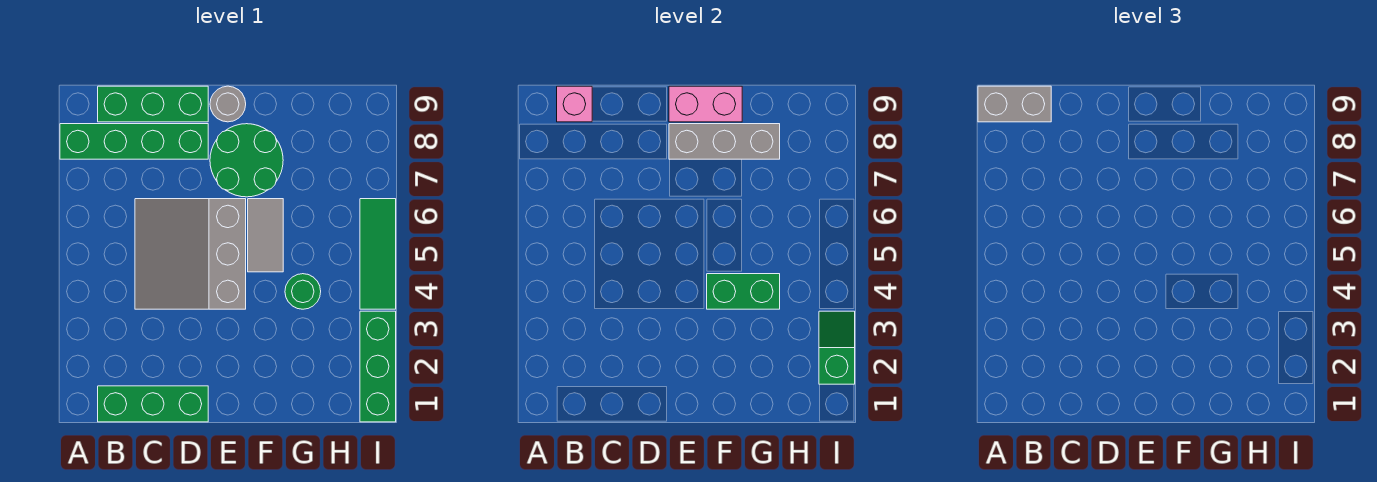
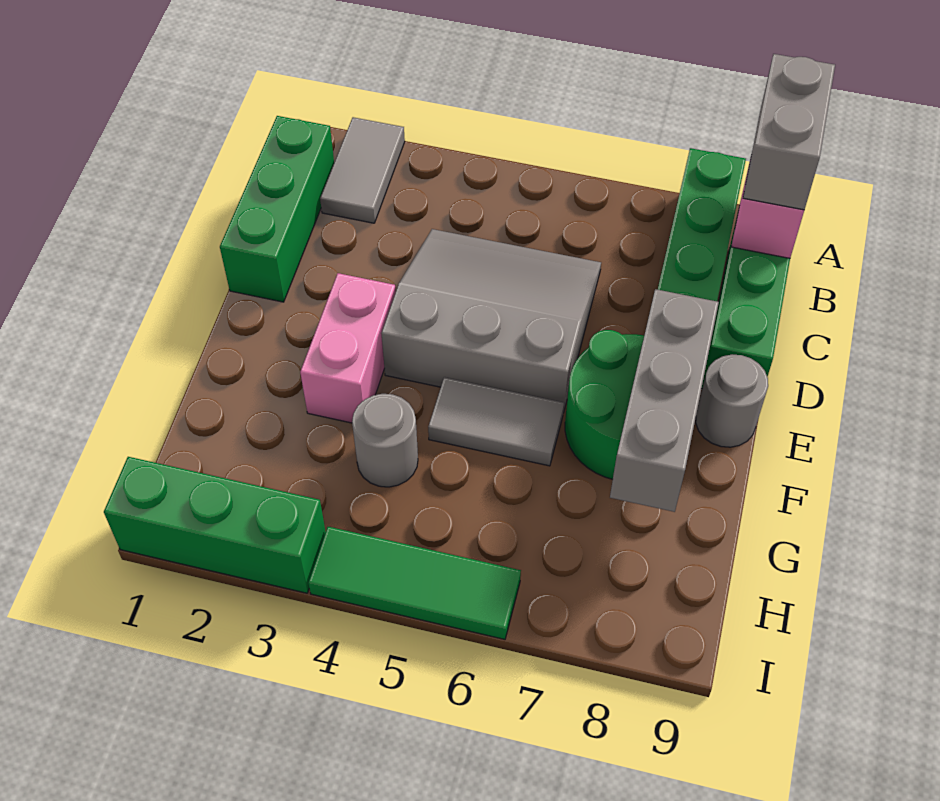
none -> grey 1x2 tile [320,117,405,223]
pink 1x2 brick [669,86,742,122] -> pink 1x2 brick moved to [300,273,396,423]
green 1x2 brick [707,274,780,309] -> none
green 1x1 round brick [285,274,321,309] -> grey 1x1 round brick [352,394,418,487]
green 1x2 slope [819,311,855,384] -> none

